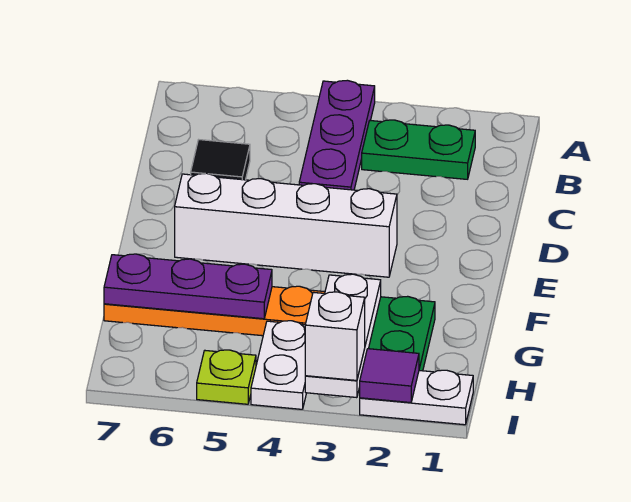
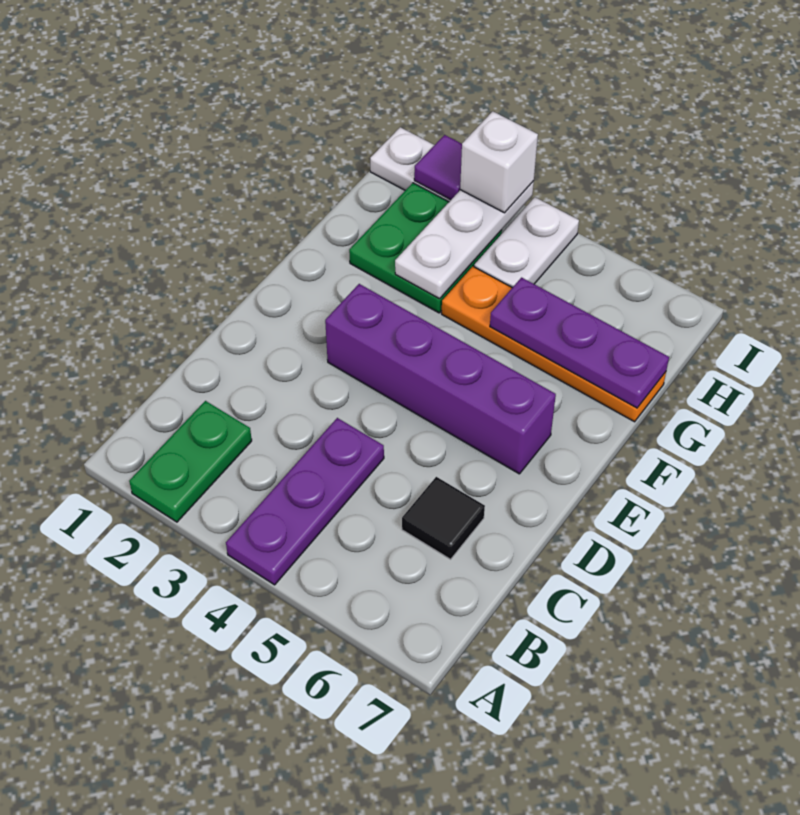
green 1x2 plate [362,120,475,179] -> green 1x2 plate turned to [129,401,252,522]
white 1x4 brick [175,173,397,277] -> purple 1x4 brick [325,284,556,474]
lime 1x1 plate [197,350,256,404] -> none

